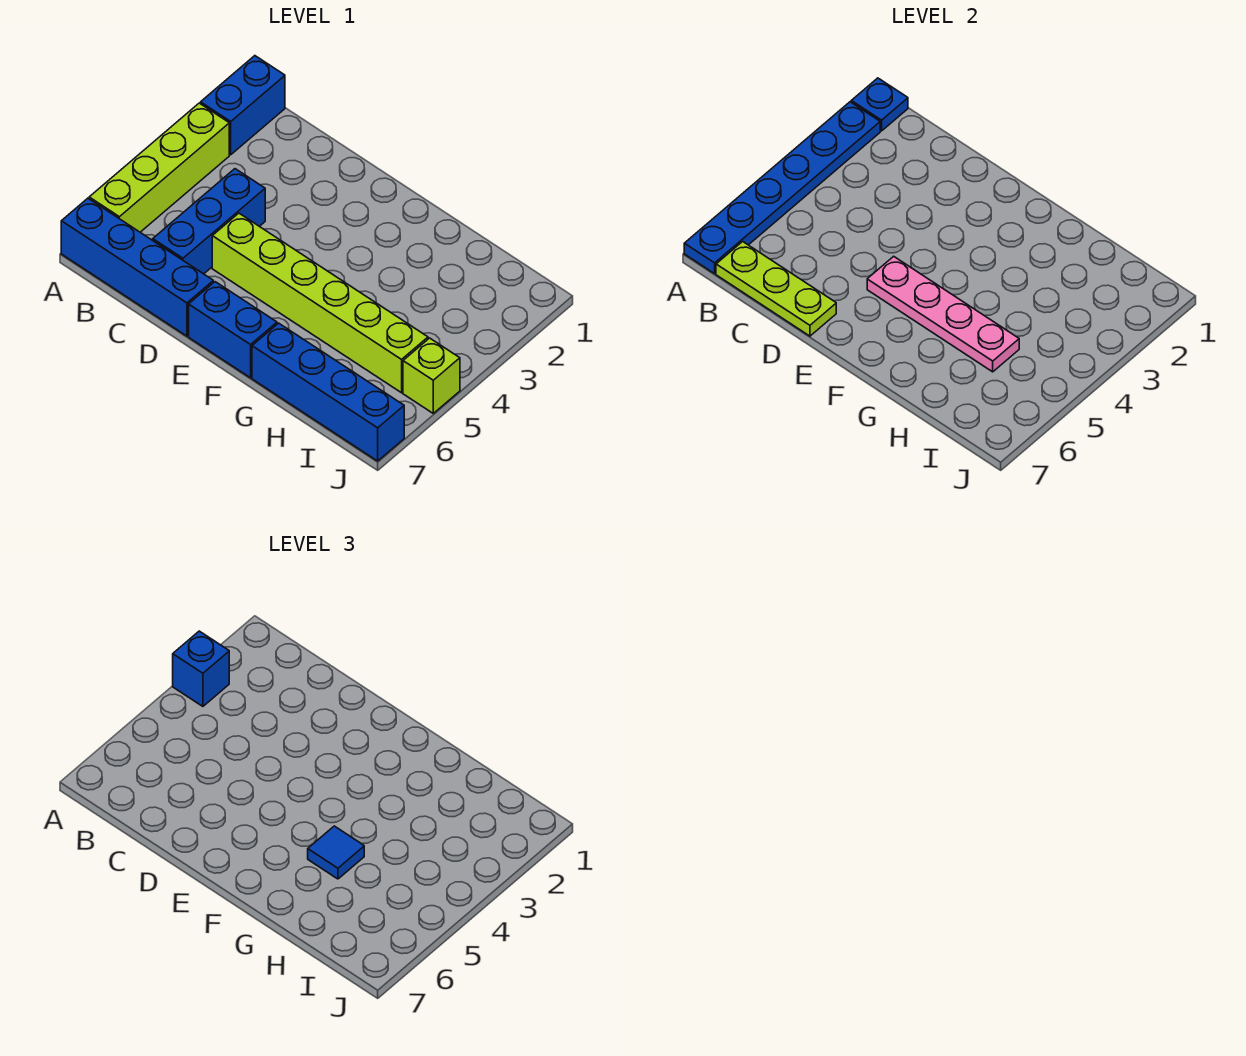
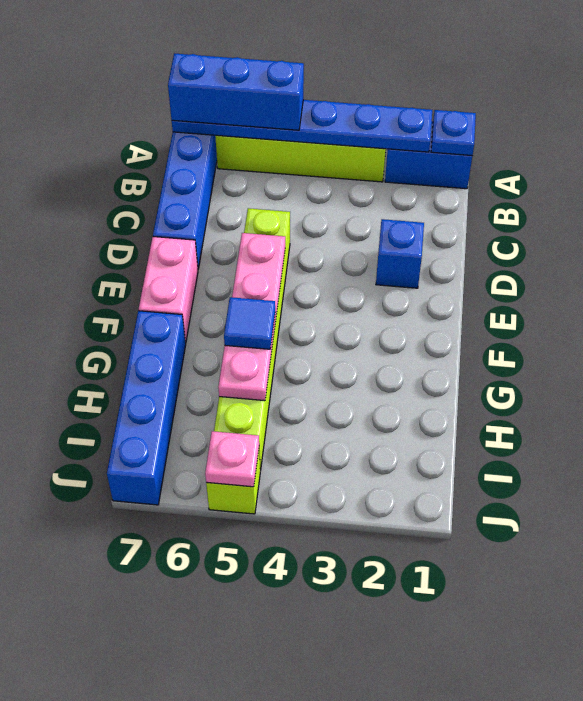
blue 1x1 brick [173,631,229,706] -> blue 1x1 brick moved to [376,219,424,288]
lime 1x3 plate [716,242,836,336] -> none
blue 1x3 brick [153,169,265,274] -> blue 1x3 brick moved to [168,53,304,130]
blue 1x2 brick [189,282,277,378] -> pink 1x2 brick [139,237,198,343]
none -> pink 1x1 plate [205,431,259,487]

